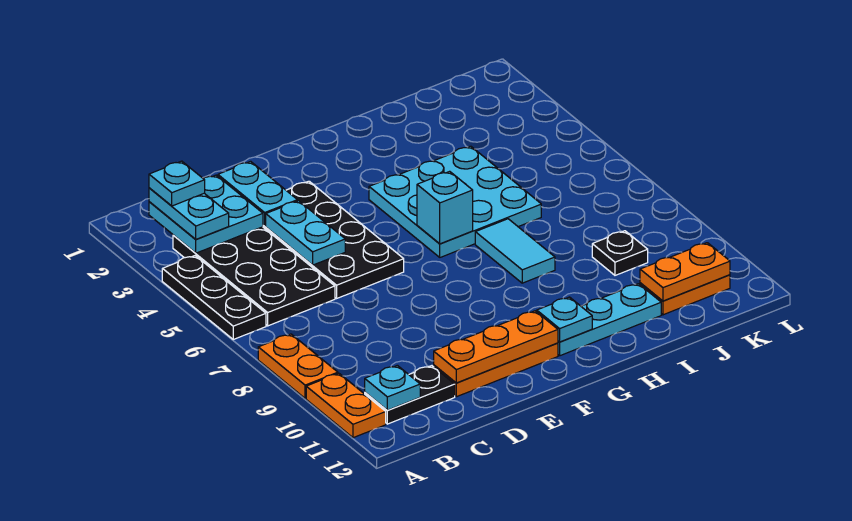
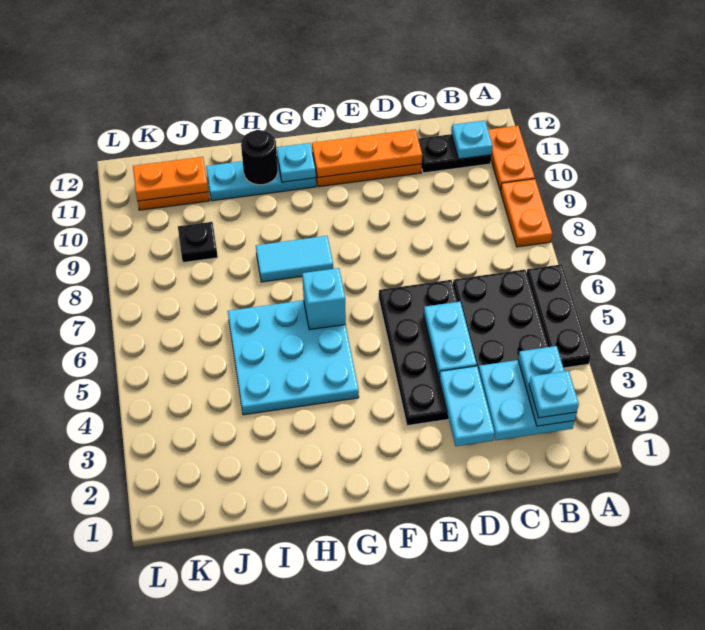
cyan 1x2 tile [475,219,555,283] -> cyan 1x2 tile turned to [256,236,333,282]
none -> black 1x1 round brick [241,130,278,185]

